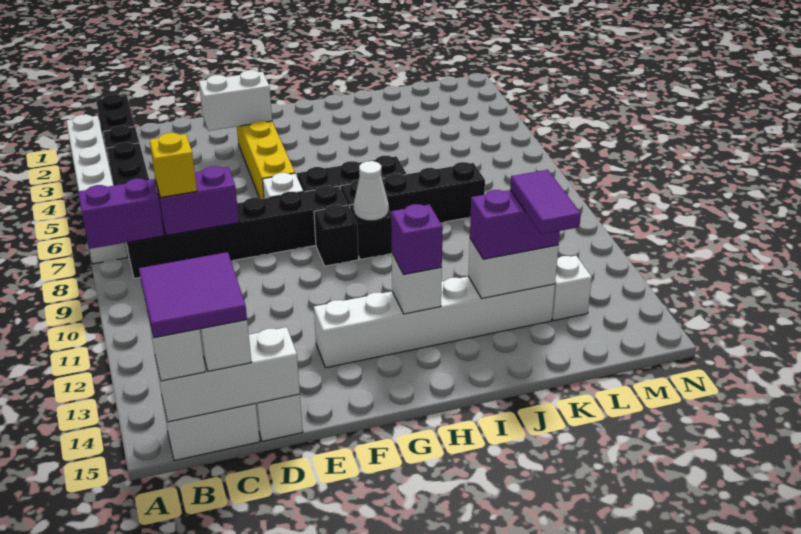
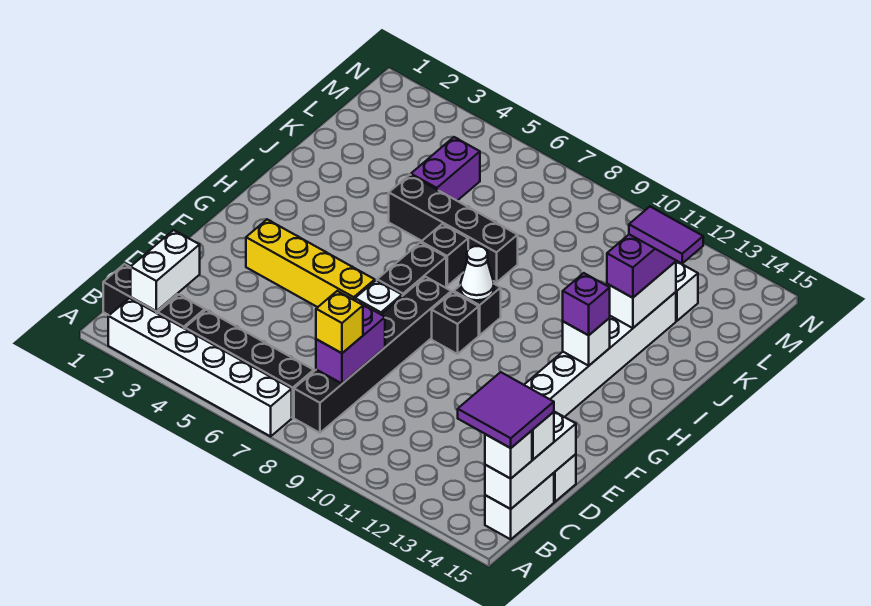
purple 1x2 brick [78,179,164,249] -> purple 1x2 brick moved to [411,137,480,201]
white 1x2 brick [199,70,272,131] -> white 1x2 brick moved to [131,230,200,311]
black 1x4 brick [340,162,485,222] -> black 1x4 brick turned to [389,175,518,282]

